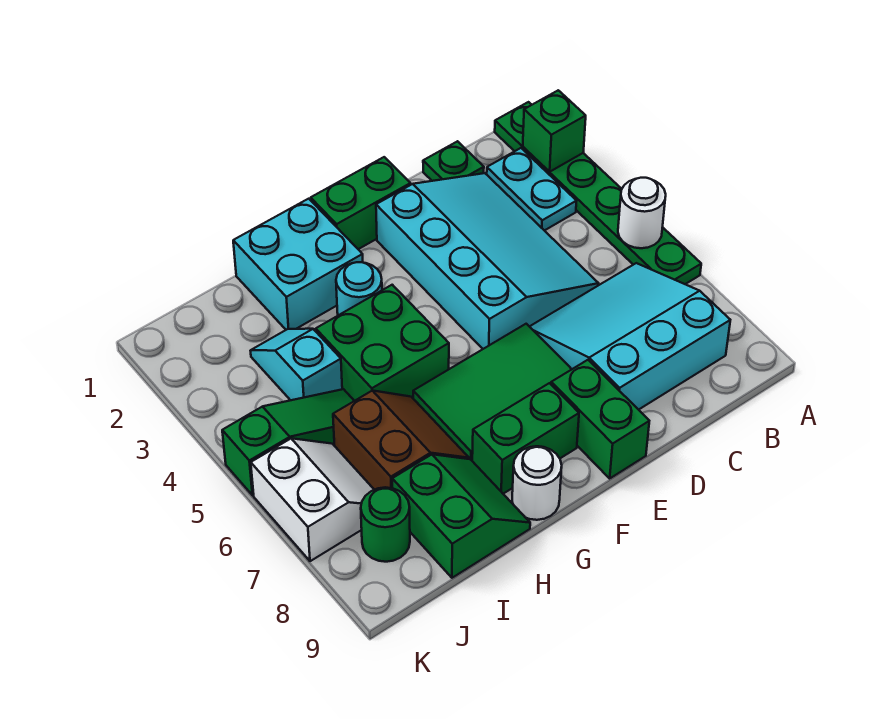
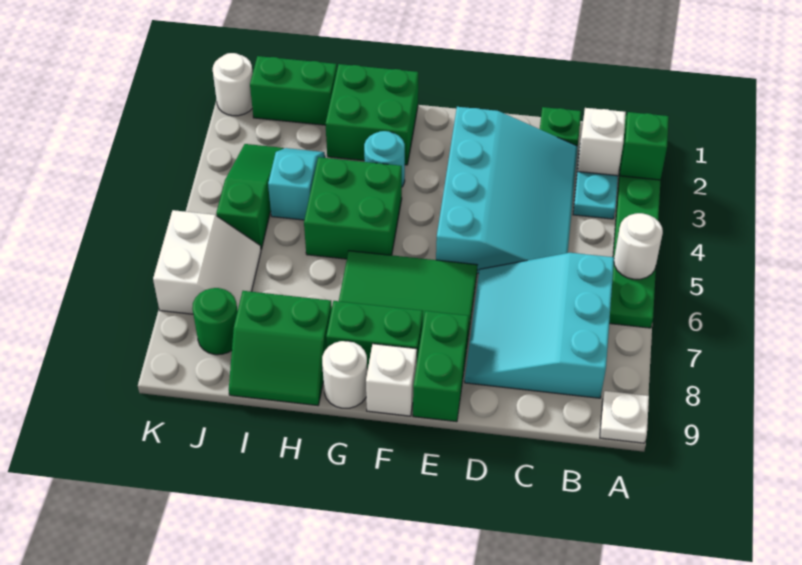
none -> white 1x1 plate [600,391,649,443]
none -> white 1x1 brick [578,108,626,176]
cyan 3x3 slope [529,263,730,410] -> cyan 3x3 slope turned to [465,253,614,398]
green 1x2 brick [311,157,411,249] -> green 1x2 brick moved to [250,56,337,125]
none -> white 1x1 brick [366,344,417,416]
cyan 2x2 brick [233,199,363,330] -> green 2x2 brick [326,64,418,165]
brown 2x2 slope [333,391,469,490] -> none
green 2x2 slope [392,454,530,578] -> green 2x2 slope turned to [229,291,332,406]
green 1x3 slope [222,389,354,495] -> green 1x3 slope turned to [216,144,284,249]
none -> white 1x1 round brick [213,53,253,116]

